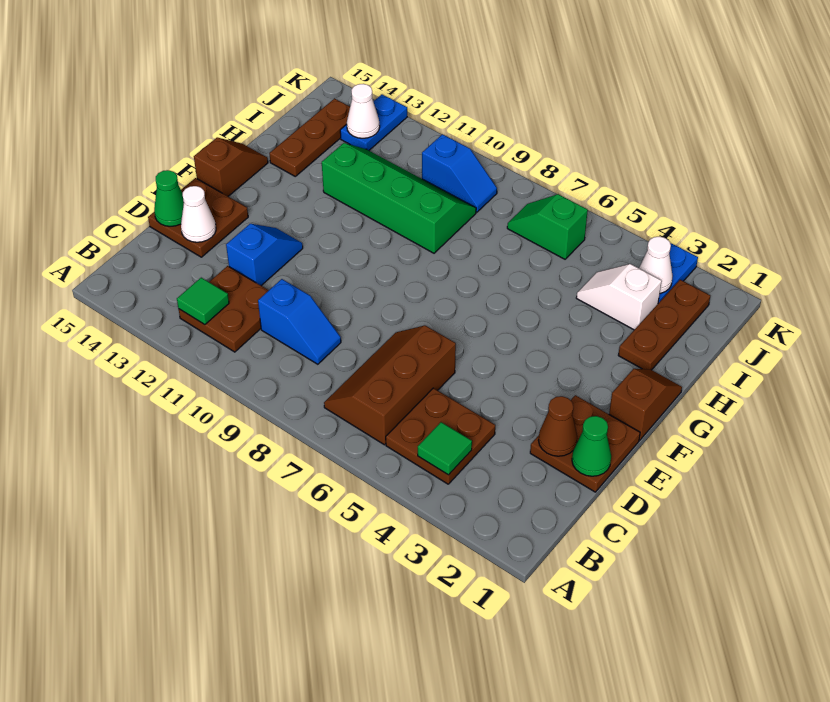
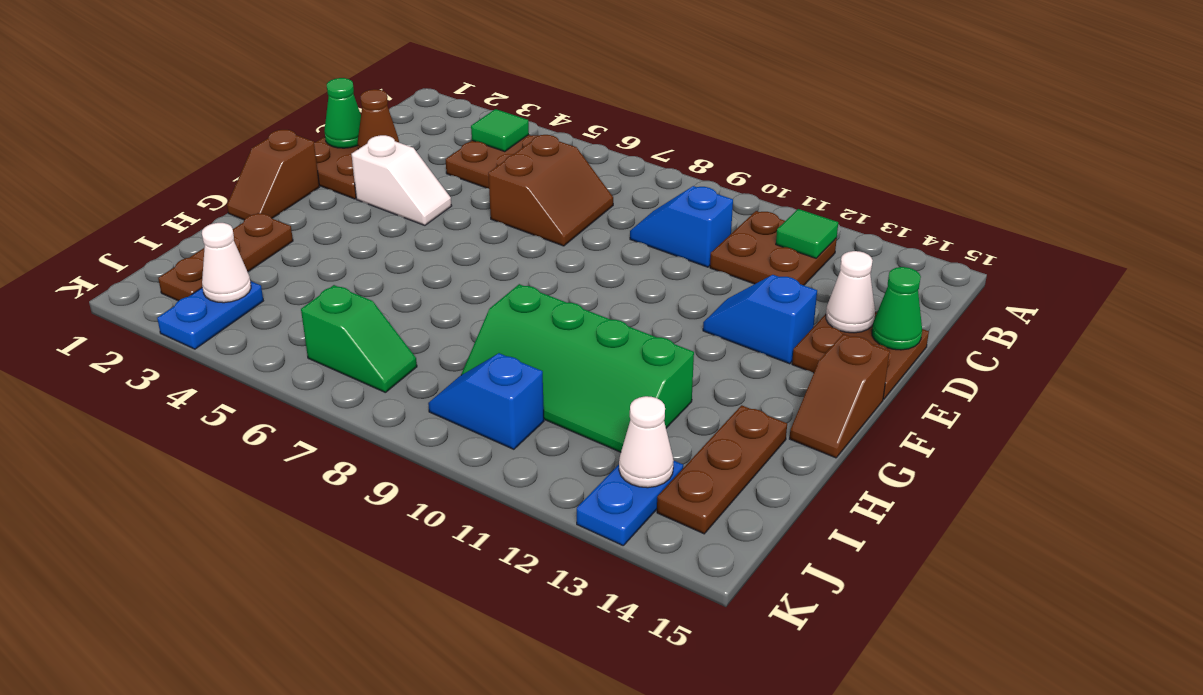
brown 2x3 slope [324,325,456,445] -> brown 2x2 slope [488,135,613,246]
blue 1x2 slope [226,224,303,286] -> blue 1x2 slope turned to [703,275,817,364]
white 1x2 slope [576,264,662,330] -> white 1x2 slope moved to [352,135,451,225]

